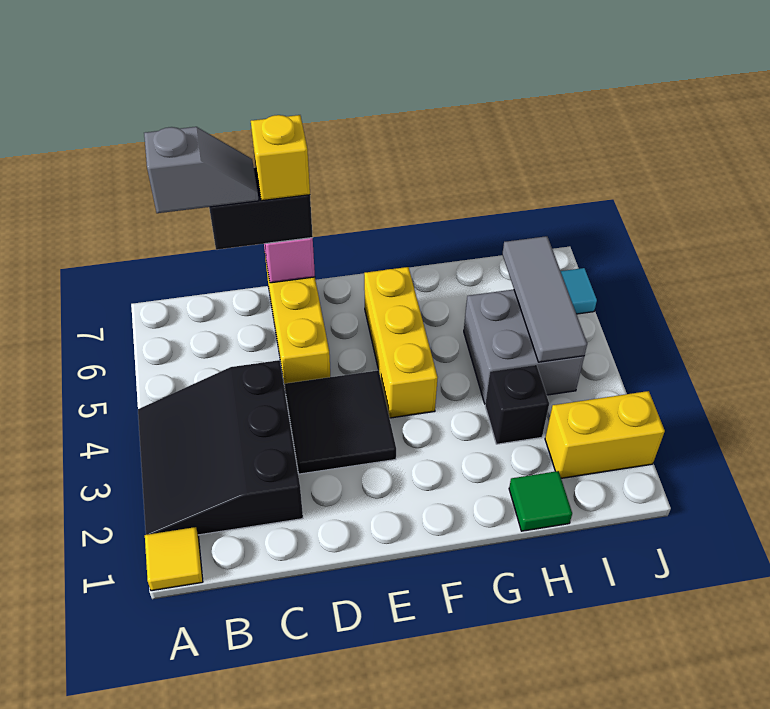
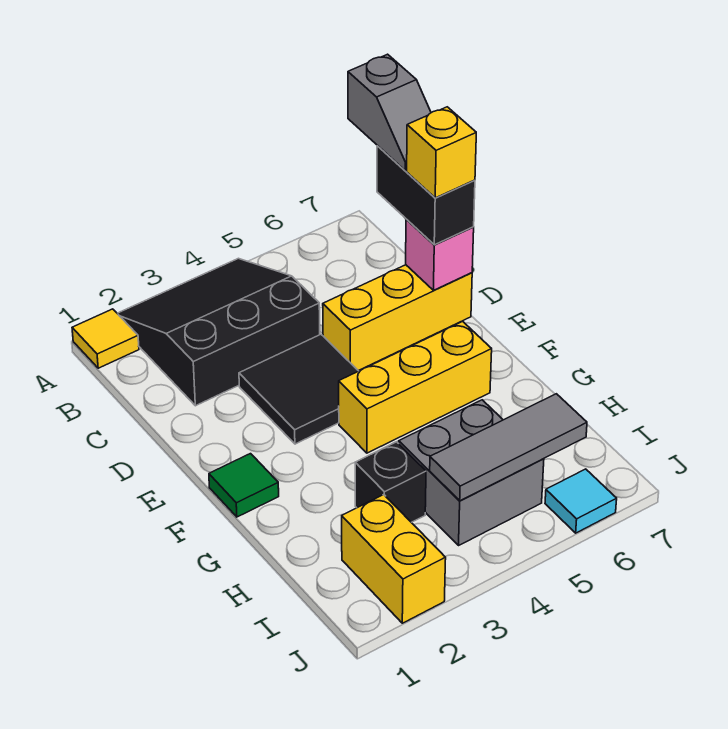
green 1x1 tile [509,471,572,531] -> green 1x1 tile moved to [209,454,279,517]

